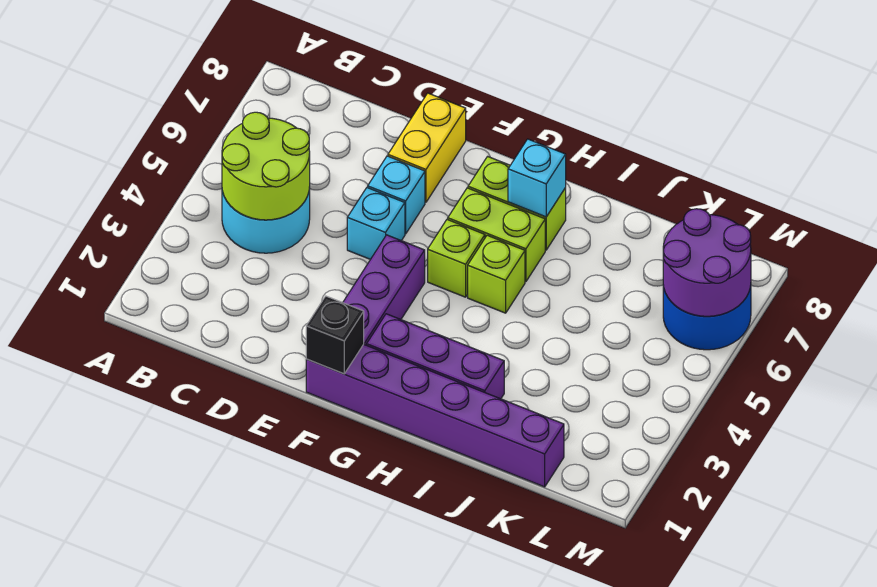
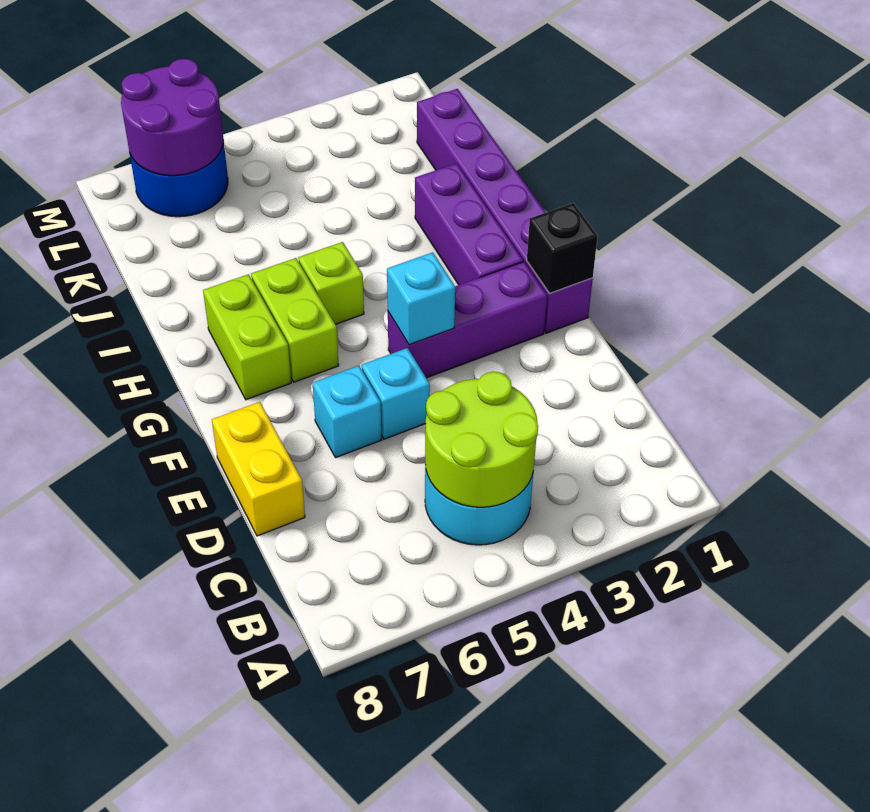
yellow 1x2 brick [388,93,466,202] -> yellow 1x2 brick turned to [212,402,305,536]
lime 1x1 brick [428,219,485,297] -> none
cyan 1x1 brick [508,139,566,217] -> cyan 1x1 brick moved to [387,252,455,345]

